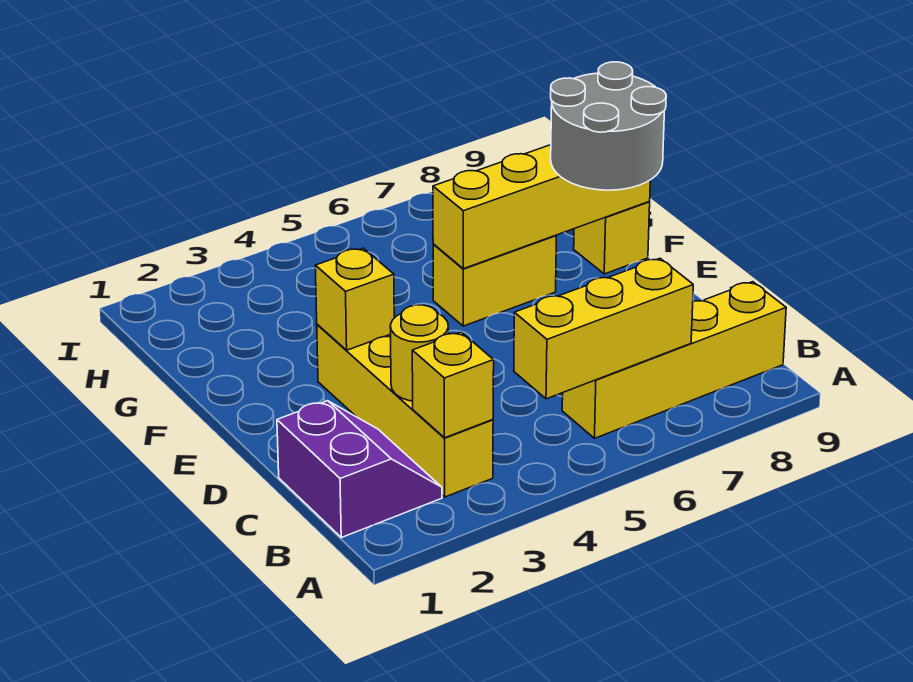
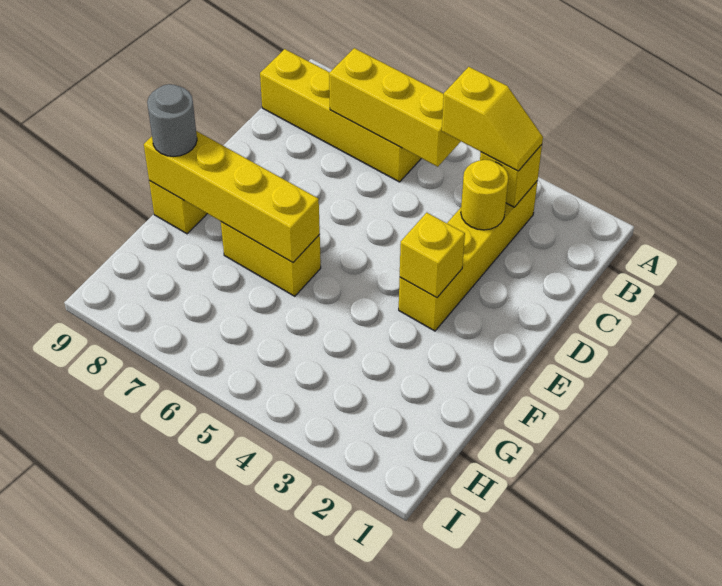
purple 2x2 slope [277,401,442,537] -> none
none -> yellow 1x2 slope [442,67,543,171]
grey 2x2 round brick [551,62,666,190] -> grey 1x1 round brick [147,84,197,157]

